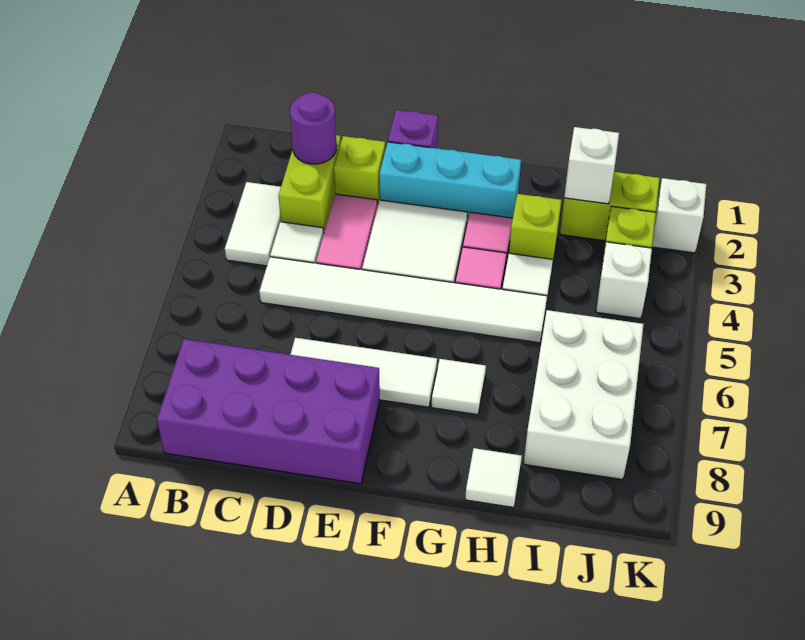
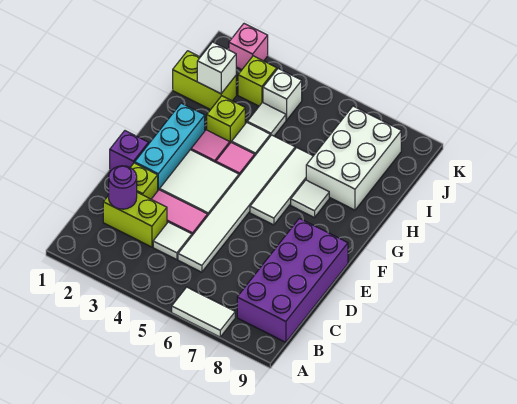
white 1x2 tile [225,182,281,266] -> white 1x2 tile moved to [172,287,235,337]
white 1x3 tile [290,338,437,407] -> white 1x3 tile moved to [250,148,313,225]
white 1x1 tile [465,448,522,508] -> white 1x1 tile moved to [247,103,286,136]
lime 1x2 brick [560,172,660,241] -> lime 1x2 brick turned to [173,51,236,110]
white 2x3 brick [524,310,643,480] -> white 2x3 brick turned to [306,106,401,210]
white 1x1 brick [652,178,706,253] -> pink 1x1 brick [229,24,268,70]

